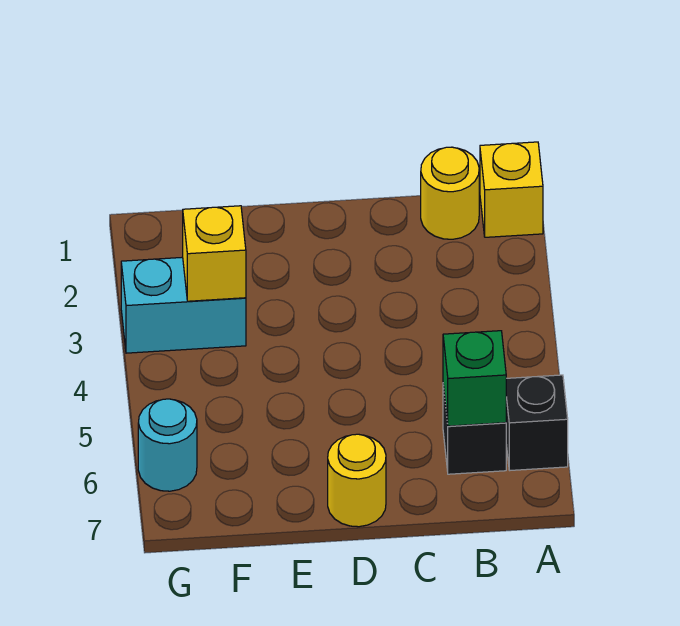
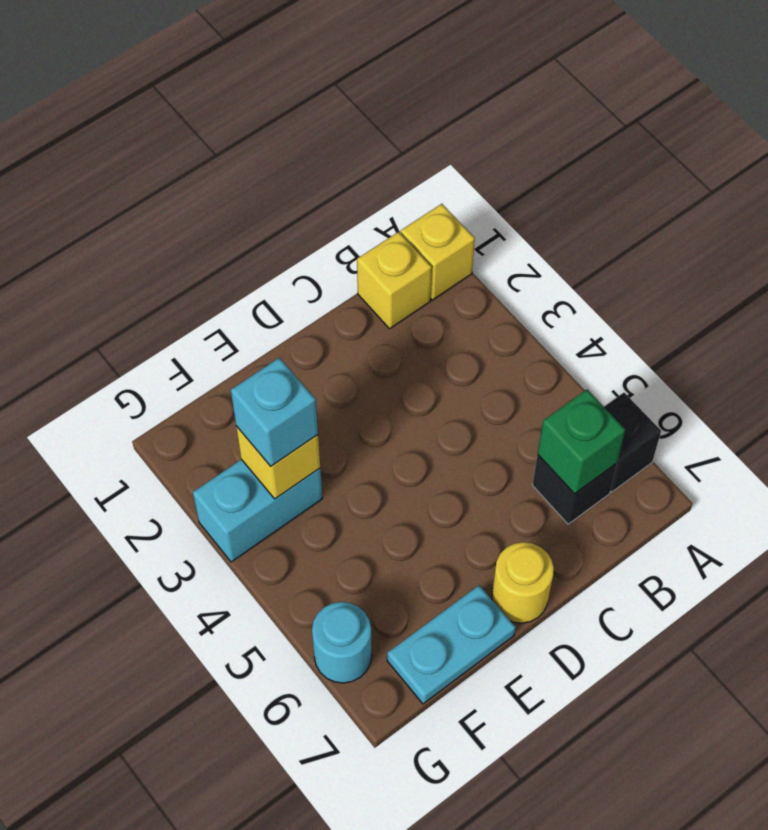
yellow 1x1 round brick [421,147,479,239] -> yellow 1x1 brick [357,232,432,329]
none -> cyan 1x2 plate [387,585,516,704]
none -> cyan 1x1 brick [231,358,318,466]

